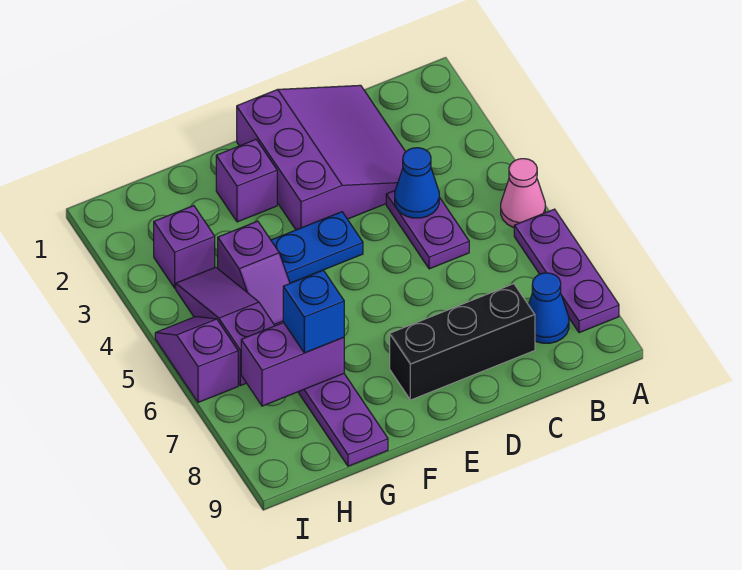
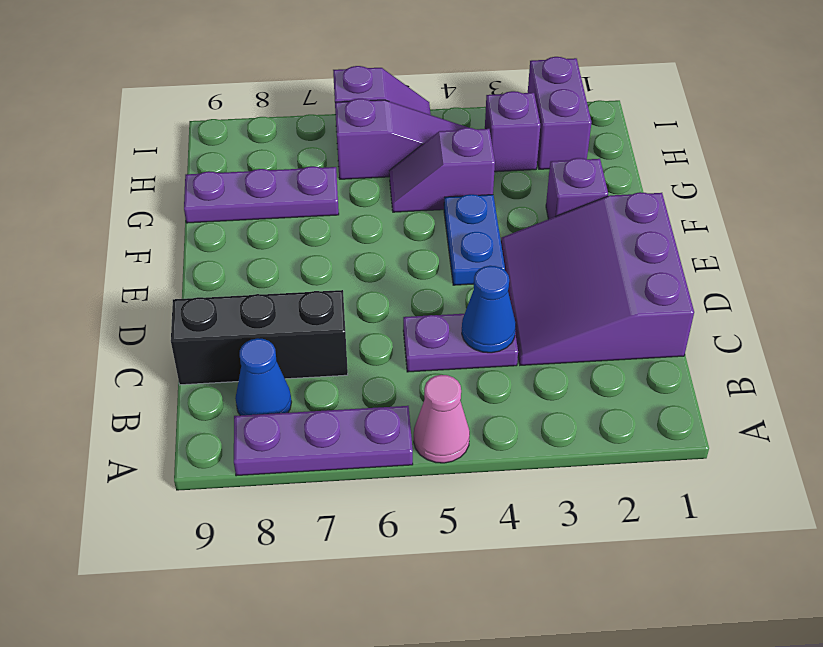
purple 3x3 slope [237,85,405,230] -> purple 3x3 slope turned to [501,192,694,365]
black 1x3 brick [390,284,535,400] -> black 1x3 brick turned to [171,290,348,385]
purple 1x2 brick [241,322,344,406] -> purple 1x2 brick moved to [528,57,592,169]
blue 1x1 brick [283,270,344,353] -> none

